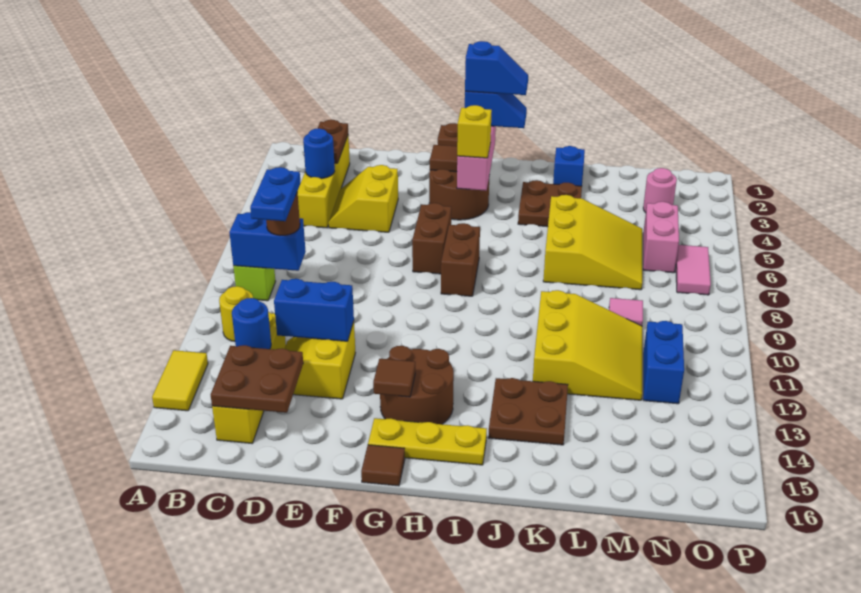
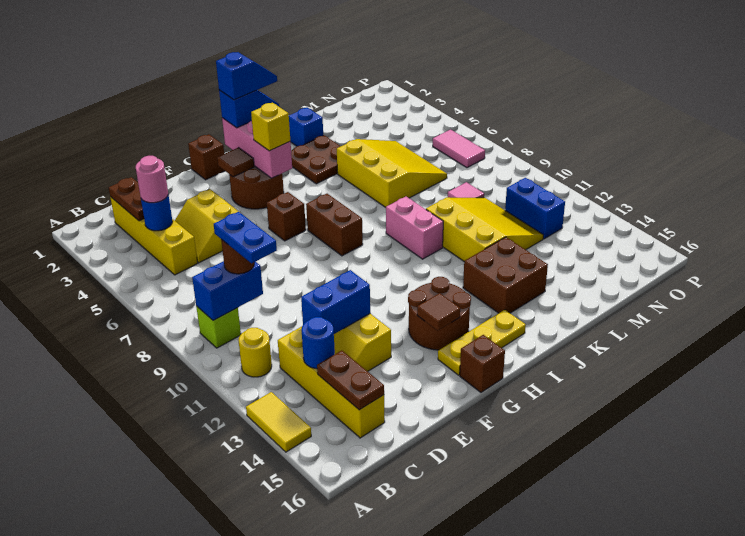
brown 2x2 plate [211,345,303,413] -> brown 1x2 plate [317,351,384,410]
brown 1x2 brick [412,203,451,274] -> brown 1x1 brick [267,192,306,241]
brown 1x1 tile [361,445,405,486] -> brown 1x1 brick [460,335,505,392]
brown 2x2 plate [488,378,568,445] -> brown 2x2 brick [463,237,548,313]
pink 1x1 round brick [643,168,677,213] -> pink 1x1 round brick moved to [136,156,168,203]
pink 1x2 brick [643,202,679,273] -> pink 1x2 brick moved to [386,197,443,259]

